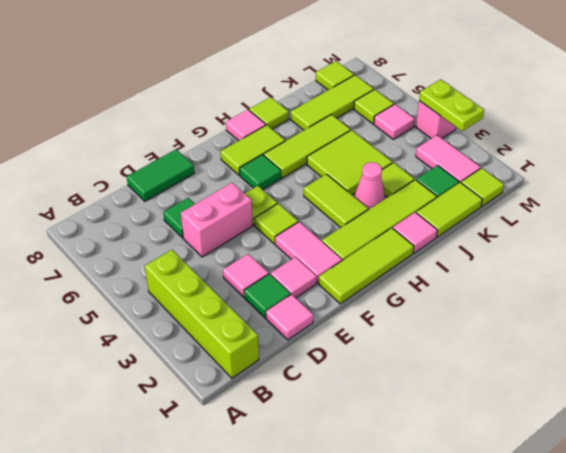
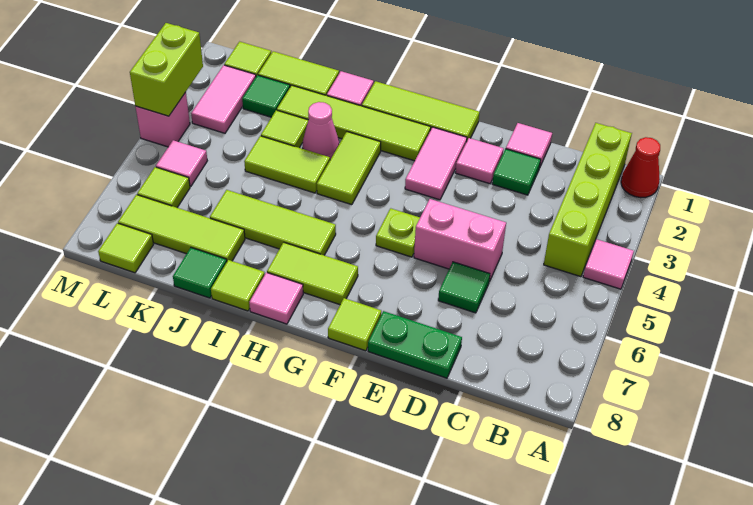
none -> red 1x1 cone [621,137,660,198]
pink 1x1 tile [223,254,269,297] -> pink 1x1 tile moved to [583,239,634,289]
green 1x2 tile [127,149,194,201] -> green 1x2 plate [368,311,462,378]
lime 1x1 tile [254,204,298,244] -> lime 1x1 tile moved to [328,298,381,351]
green 1x1 tile [240,155,281,190] -> green 1x1 tile moved to [173,248,227,298]
lime 2x2 tile [307,130,392,195] -> lime 1x2 tile [244,136,330,193]
lime 1x2 plate [419,79,484,131] -> lime 1x2 brick [130,23,203,116]

